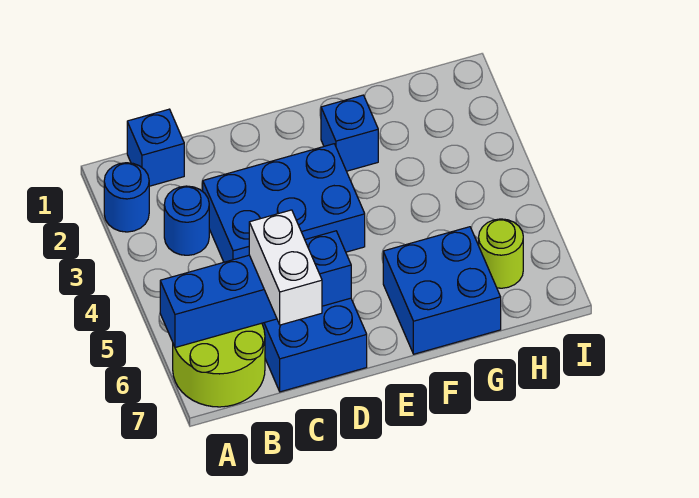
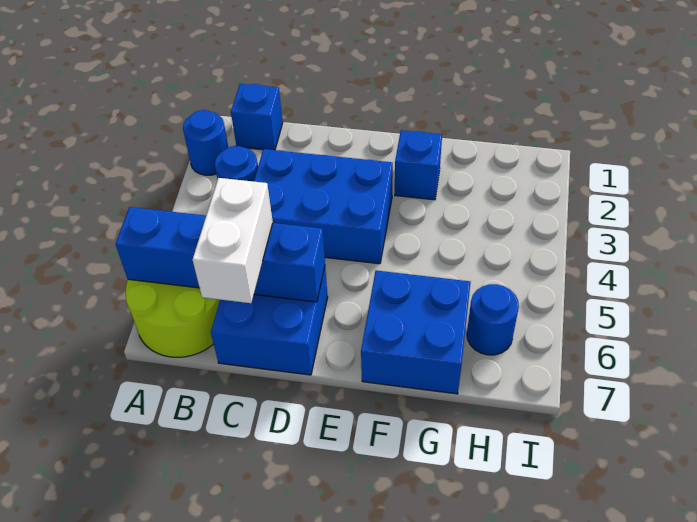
lime 1x1 round brick [479,219,523,288] -> blue 1x1 round brick [467,284,519,355]

